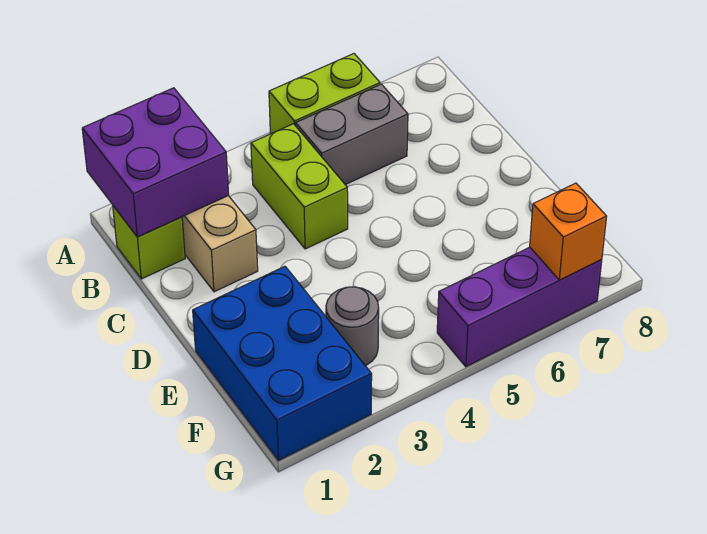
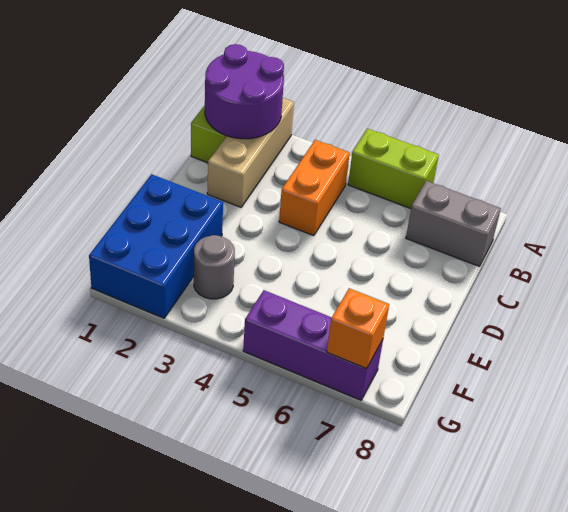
purple 2x2 brick [82,88,229,237] -> purple 2x2 round brick [205,44,284,139]
lime 1x2 brick [251,124,348,249] -> orange 1x2 brick [279,140,350,236]
grey 1x2 brick [296,84,408,185] -> grey 1x2 brick moved to [406,181,501,266]

